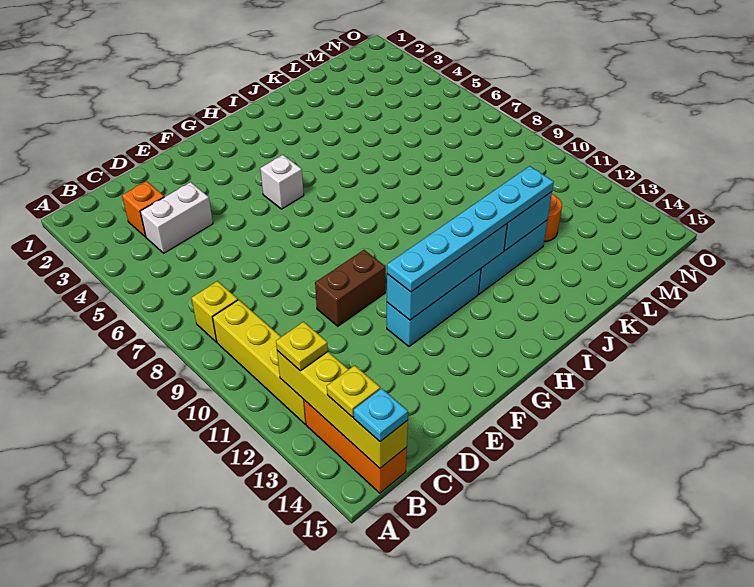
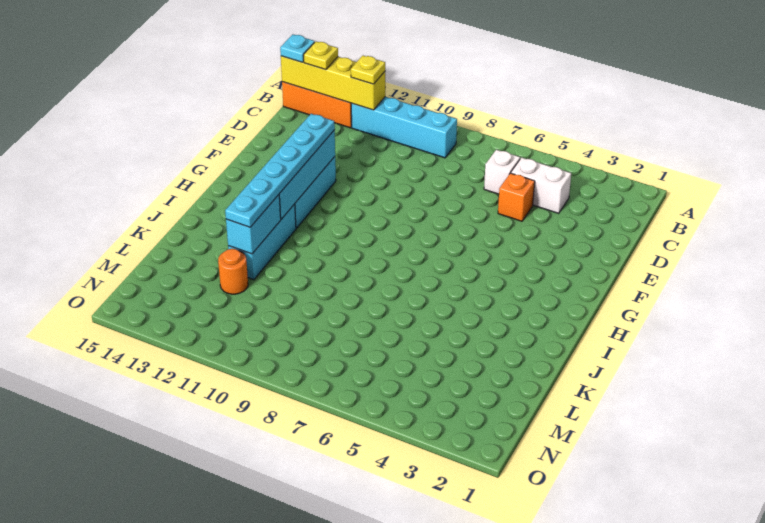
yellow 1x1 brick [192,281,238,342] -> none
yellow 1x4 brick [213,300,306,424] -> cyan 1x4 brick [351,97,457,158]
orange 1x1 brick [122,181,164,237] -> orange 1x1 brick moved to [498,173,535,221]
white 1x2 brick [140,182,213,253] -> white 1x2 brick turned to [511,157,571,213]
brown 1x2 brick [315,250,386,326] -> none
white 1x1 brick [260,155,304,209] -> white 1x1 brick moved to [484,150,520,194]

